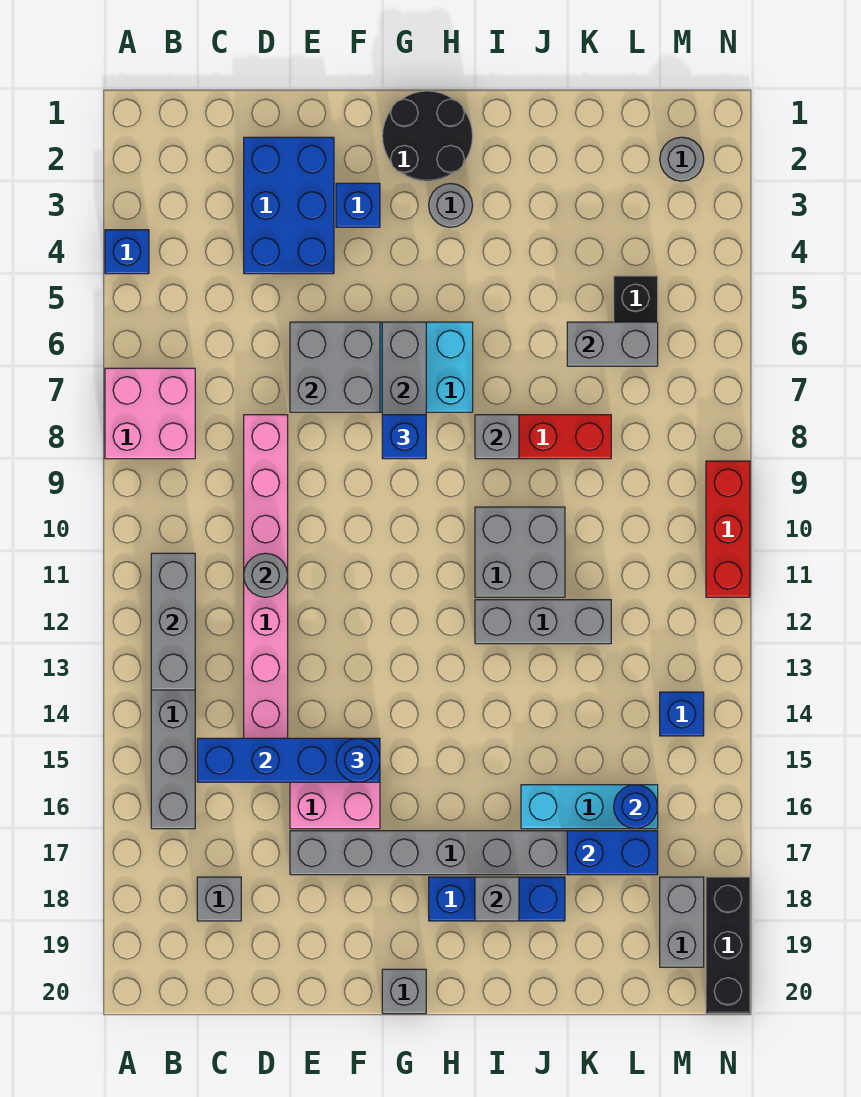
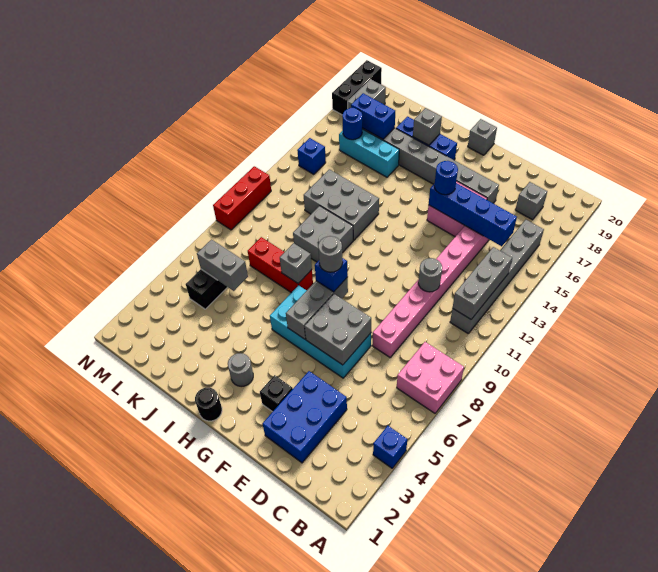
blue 1x1 brick [336,183,380,227] -> black 1x1 brick [260,375,293,412]
black 2x2 round brick [382,91,473,181] -> black 1x1 round brick [195,388,222,421]
grey 1x3 brick [475,600,611,644] -> grey 2x3 brick [304,169,379,240]
grey 1x1 round brick [660,137,704,181] -> grey 1x1 round brick moved to [318,236,343,272]

